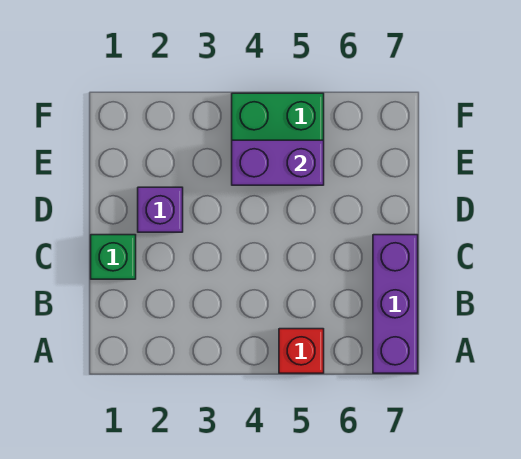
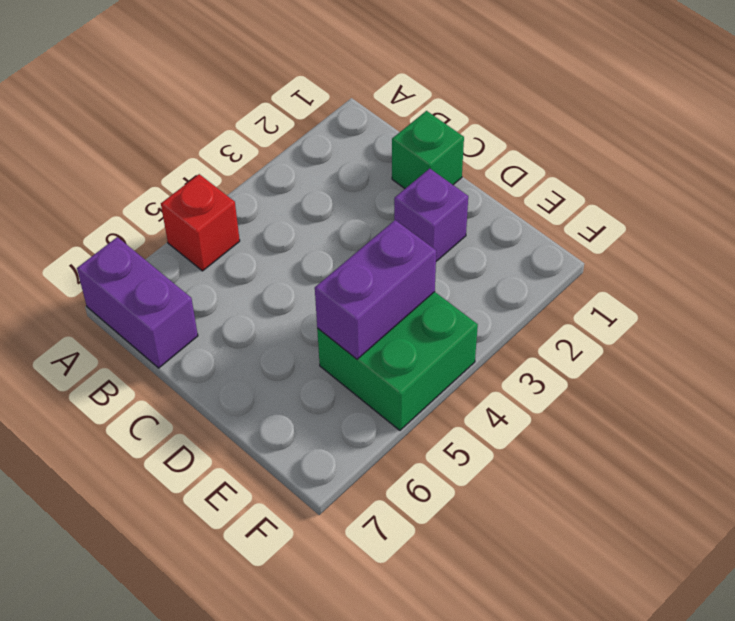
purple 1x3 brick [373,235,418,373] -> purple 1x2 brick [77,237,198,368]

